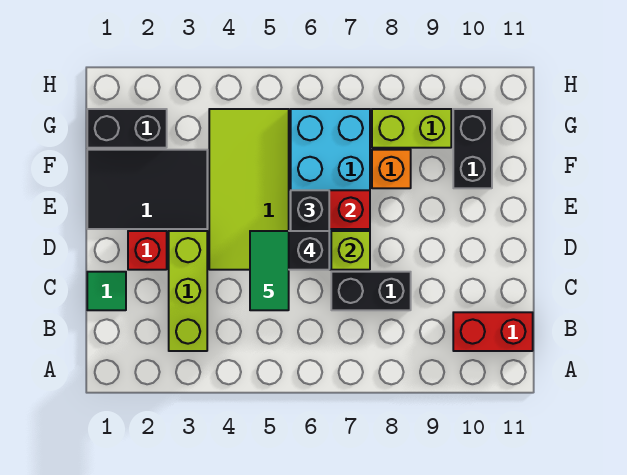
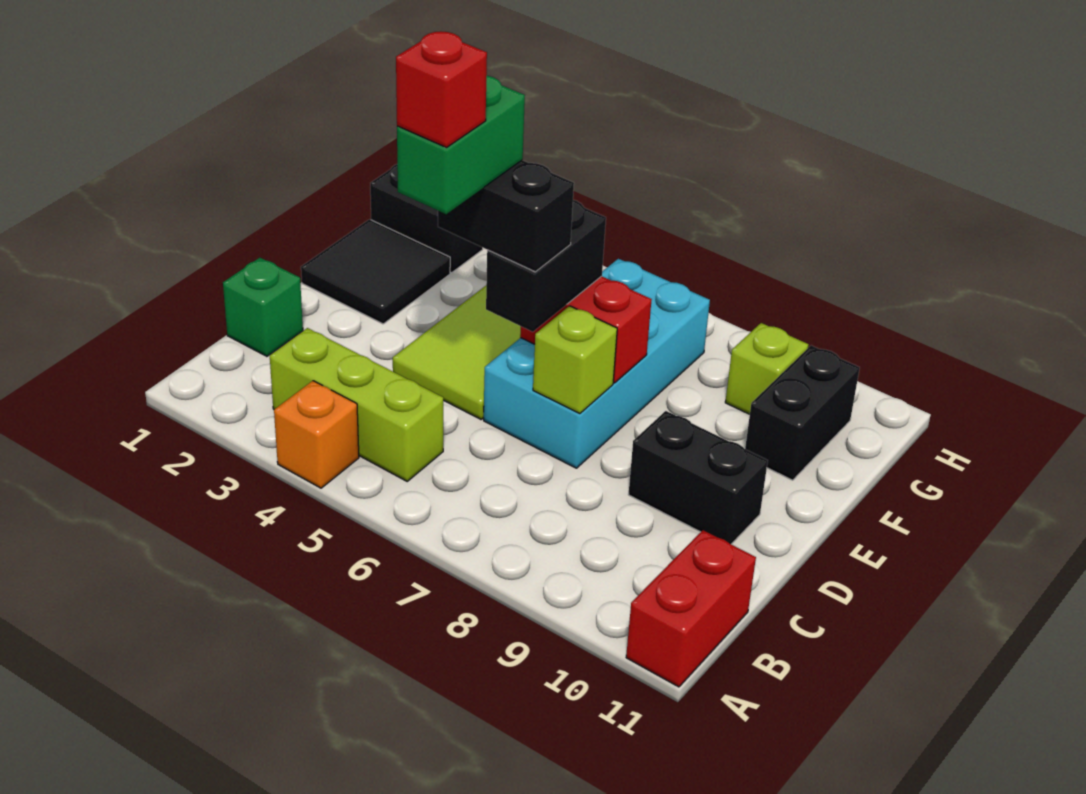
lime 1x3 brick [169,231,207,351] -> lime 1x3 brick turned to [270,328,443,481]
red 1x2 brick [453,312,533,351] -> red 1x2 brick turned to [626,530,756,687]
green 1x1 tile [87,272,126,310] -> green 1x1 brick [223,258,303,356]
green 1x2 tile [250,231,289,310] -> green 1x2 brick [397,76,525,214]
black 1x2 brick [331,272,411,310] -> black 1x2 brick moved to [628,411,768,544]
red 1x1 brick [128,231,167,270] -> red 1x1 brick moved to [396,31,487,148]
black 2x3 tile [87,150,207,229] -> black 2x2 tile [301,219,450,324]
orange 1x1 brick [372,150,411,188] -> orange 1x1 brick moved to [274,381,359,488]
lime 1x2 brick [372,109,451,148] -> lime 1x1 brick [725,323,808,414]

